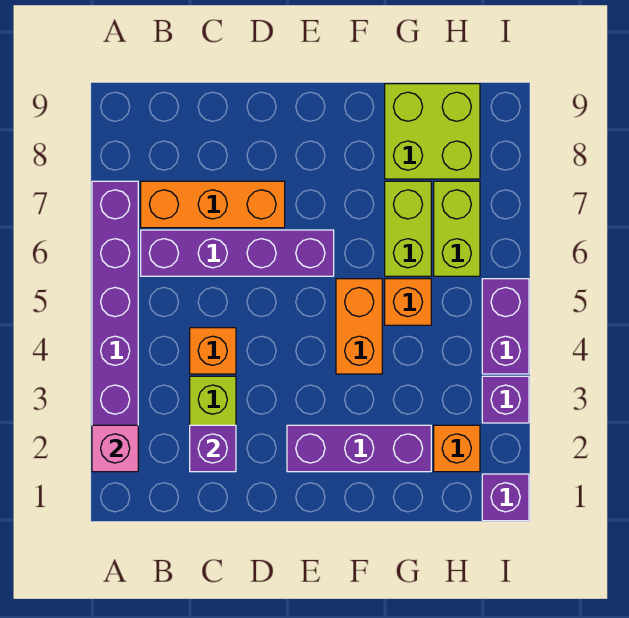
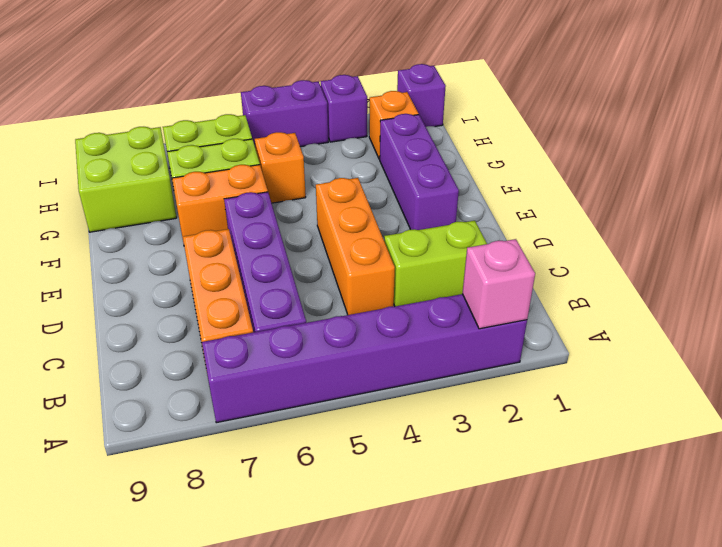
purple 1x1 brick [190,425,236,472] -> none
orange 1x1 brick [190,328,236,374] -> orange 1x3 brick [316,178,395,315]
orange 1x2 brick [336,279,382,374] -> orange 1x2 brick moved to [172,165,268,243]

